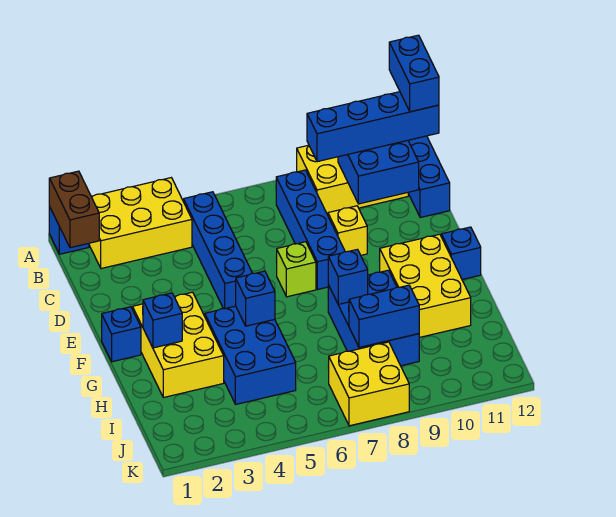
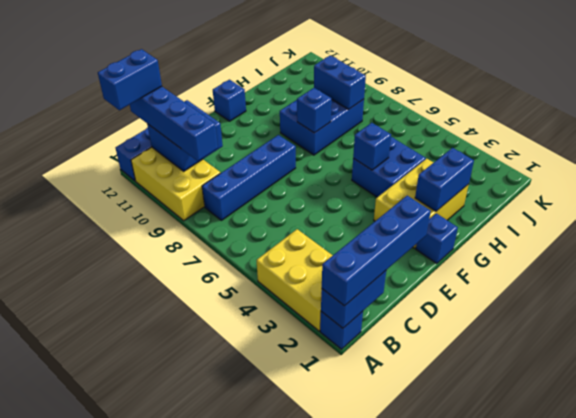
brown 1x2 brick [49,171,99,248] -> blue 1x2 brick [321,271,386,328]
blue 1x4 brick [184,192,252,309] -> blue 1x4 brick moved to [322,196,431,306]
yellow 1x1 brick [328,206,367,255] -> none
lime 1x1 brick [276,242,316,297] -> none
yellow 2x3 brick [380,234,471,338] -> none
blue 1x1 brick [143,293,182,348] -> blue 1x2 brick [415,148,474,211]
blue 2x3 brick [205,306,296,404] -> blue 2x2 brick [352,137,426,197]
yellow 2x2 brick [329,342,409,426] -> none

